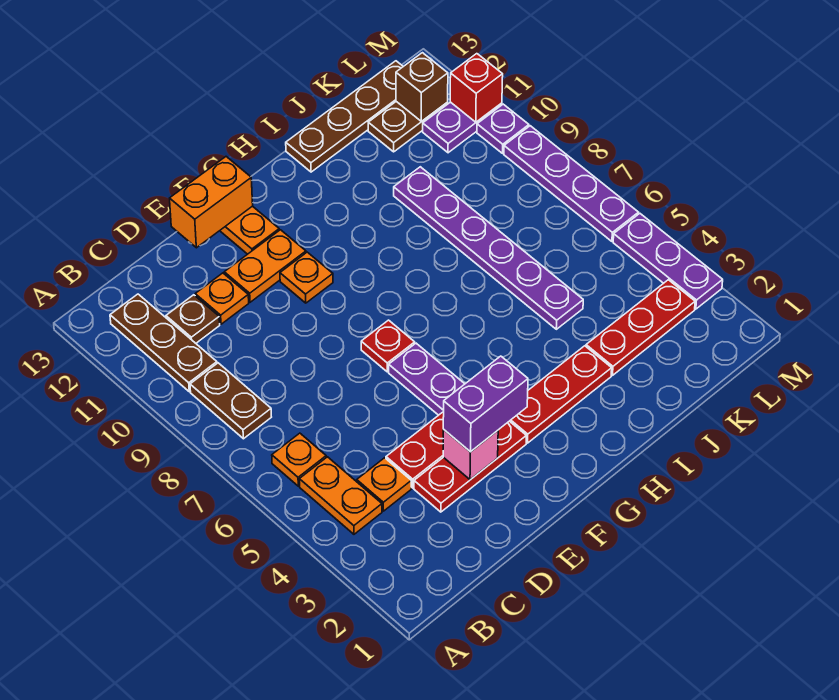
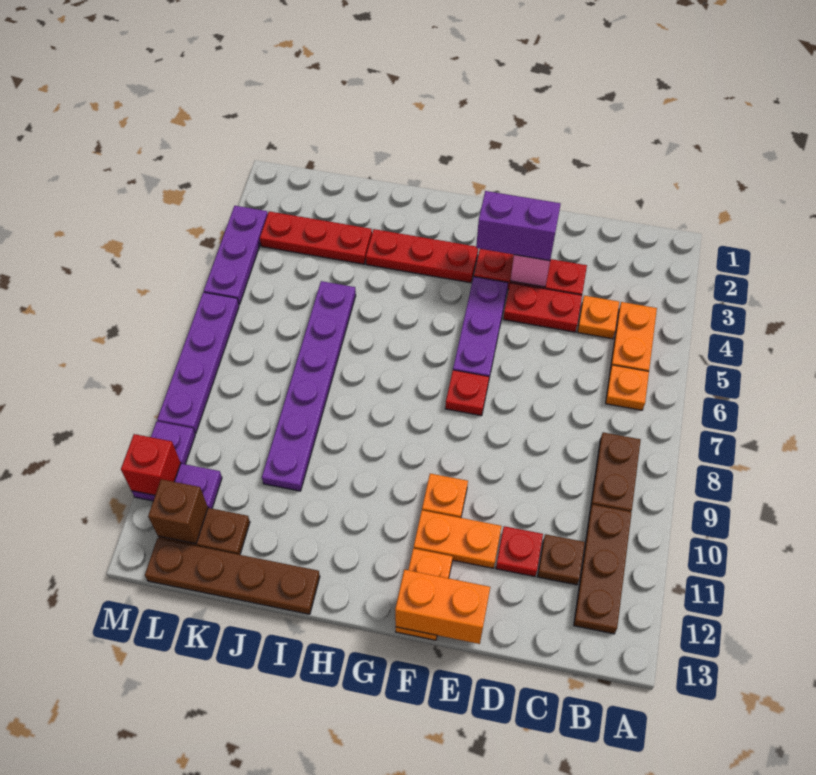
orange 1x1 plate [195,273,249,324] -> red 1x1 plate [496,526,543,577]

